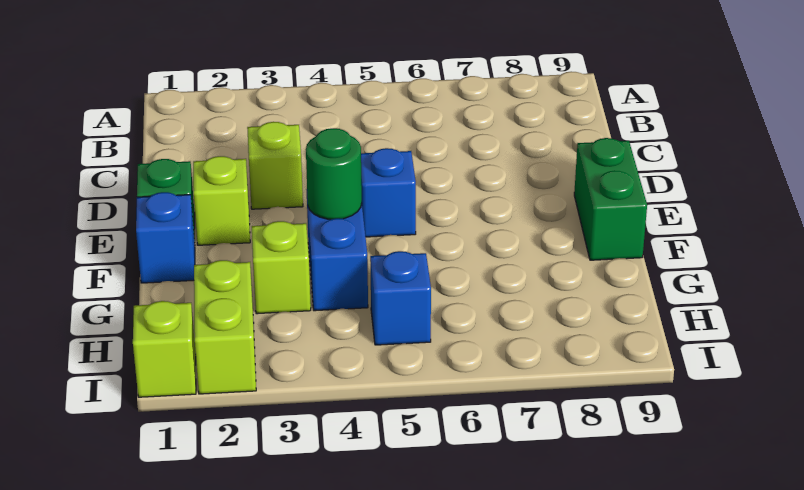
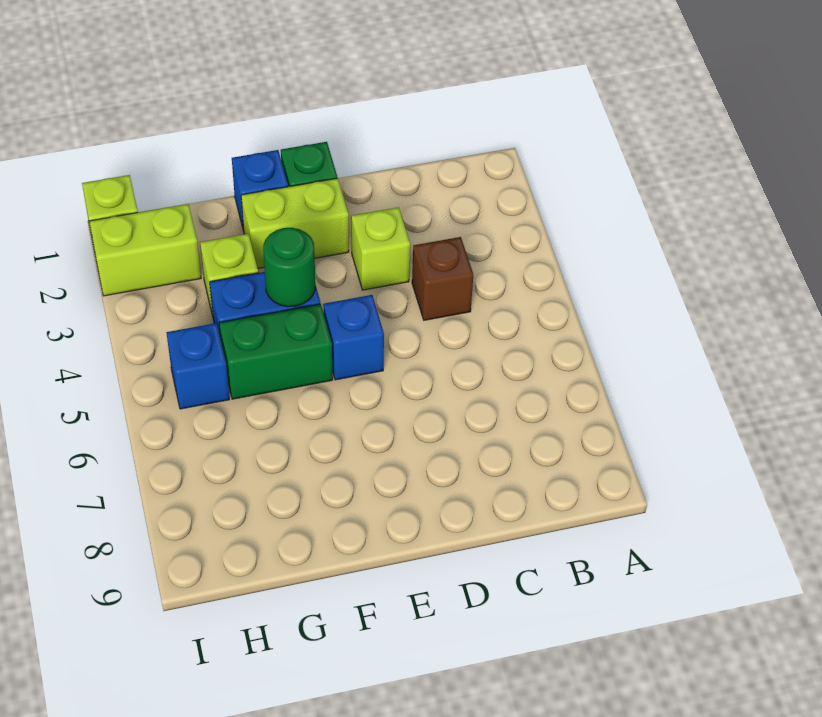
none -> brown 1x1 brick [412,237,473,320]
lime 1x1 brick [193,156,250,245] -> lime 1x2 brick [241,178,349,269]
green 1x2 brick [574,138,647,260] -> green 1x2 brick moved to [219,304,333,399]

